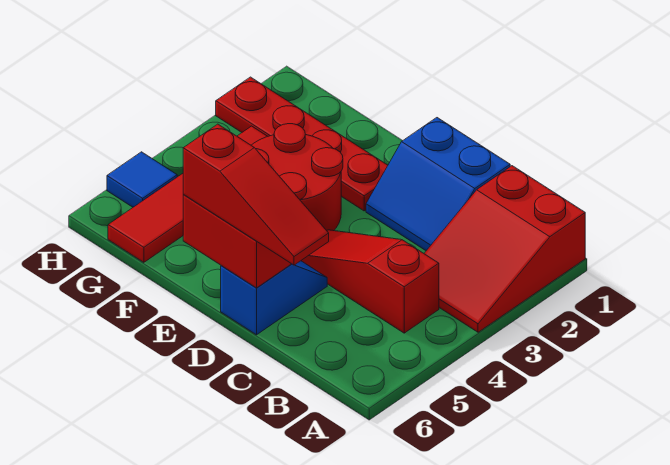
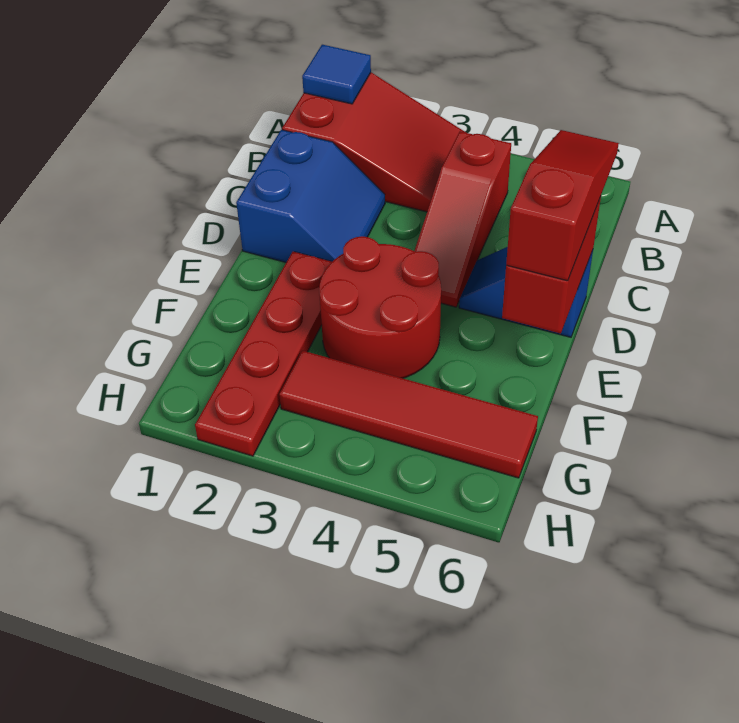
blue 1x1 tile [107,152,177,207] -> blue 1x1 tile moved to [302,45,371,104]

